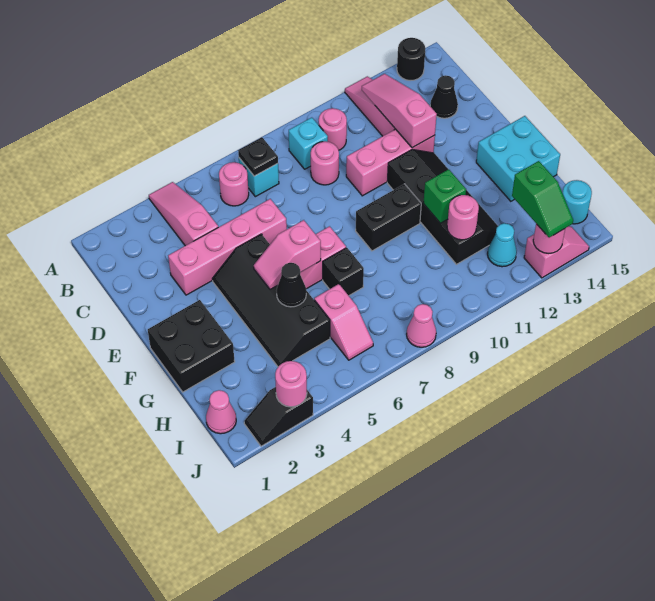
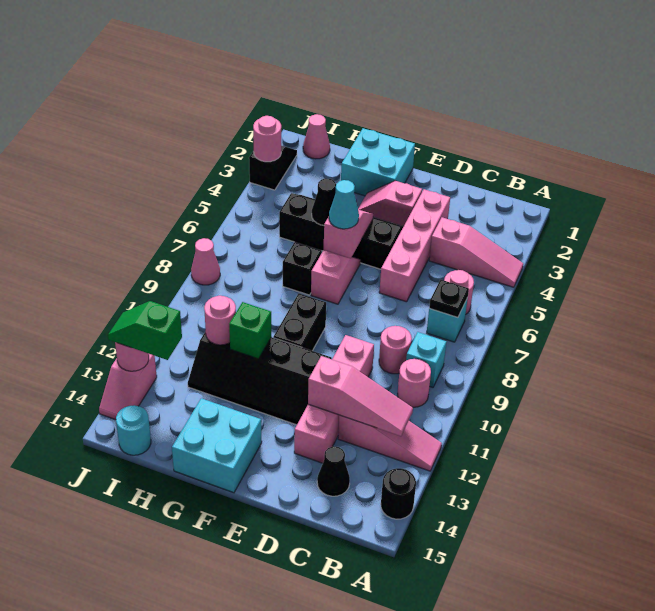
pink 1x3 brick [346,129,435,196] -> pink 1x4 brick [294,335,374,463]
black 2x2 brick [148,300,235,392] -> cyan 2x2 brick [341,128,415,196]
pink 1x2 slope [314,284,373,360] -> pink 1x2 slope moved to [358,181,422,226]
cyan 1x1 cone [488,223,517,267] -> cyan 1x1 cone moved to [329,180,359,229]

